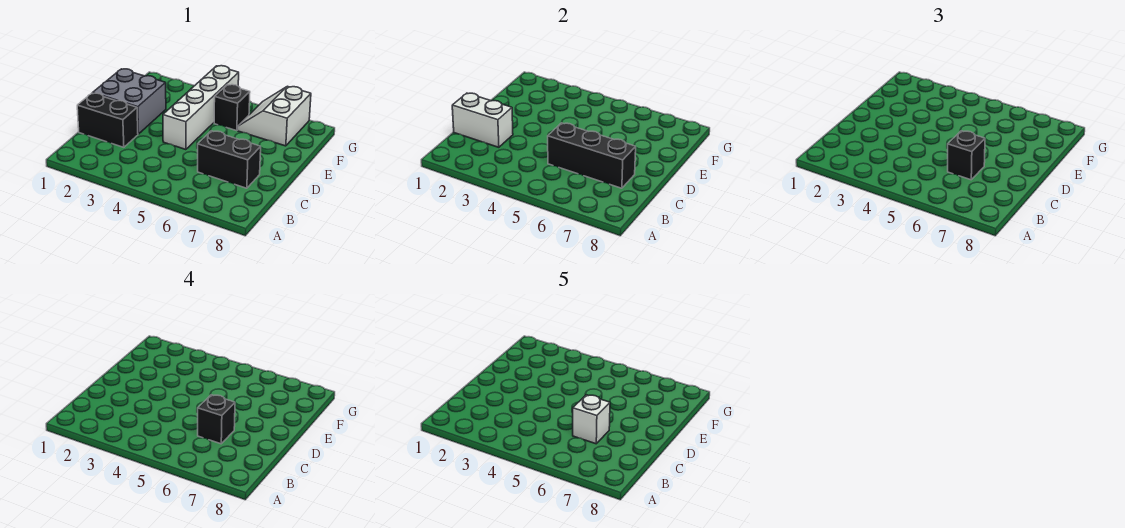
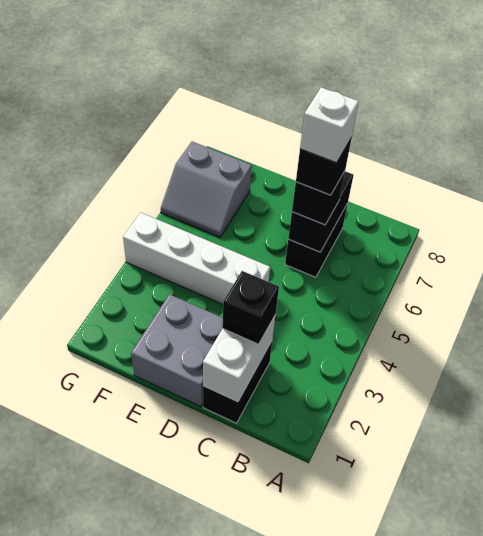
black 1x3 brick [548,123,636,188] -> black 1x2 brick [288,171,353,252]
black 1x1 brick [214,85,250,131] -> black 1x1 brick moved to [222,271,279,344]
white 2x2 slope [238,86,311,146] -> grey 2x2 slope [161,142,252,237]

